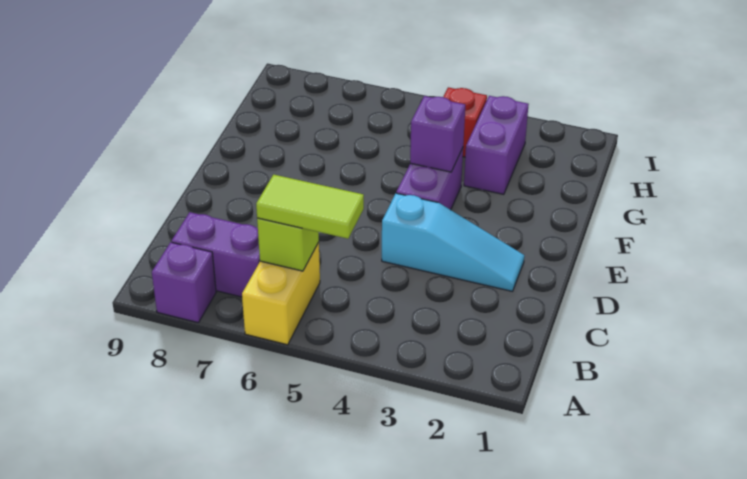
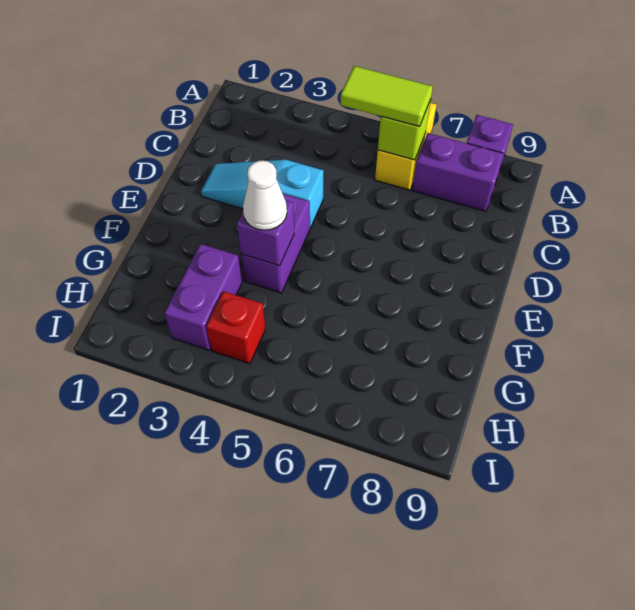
none -> white 1x1 cone [243,161,287,230]

